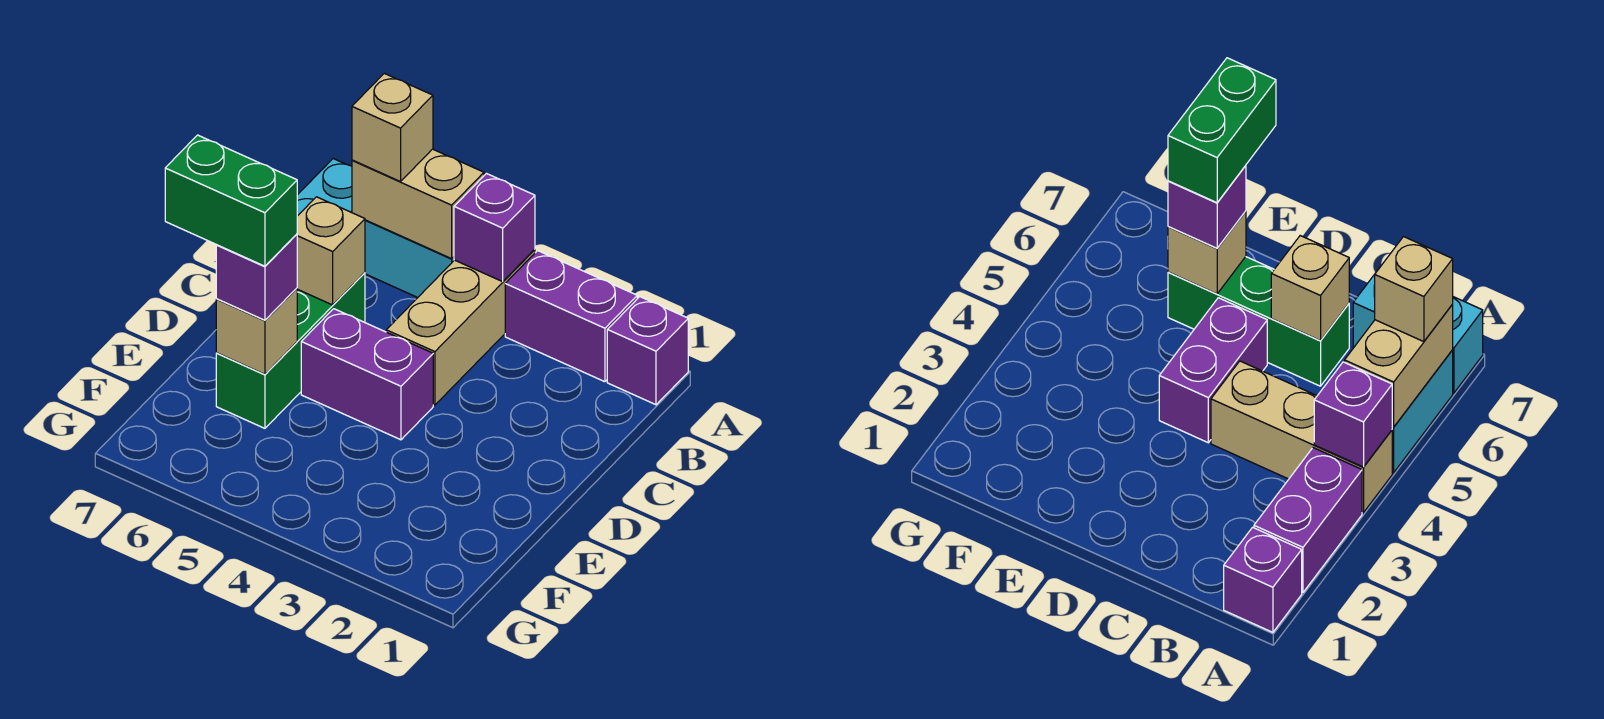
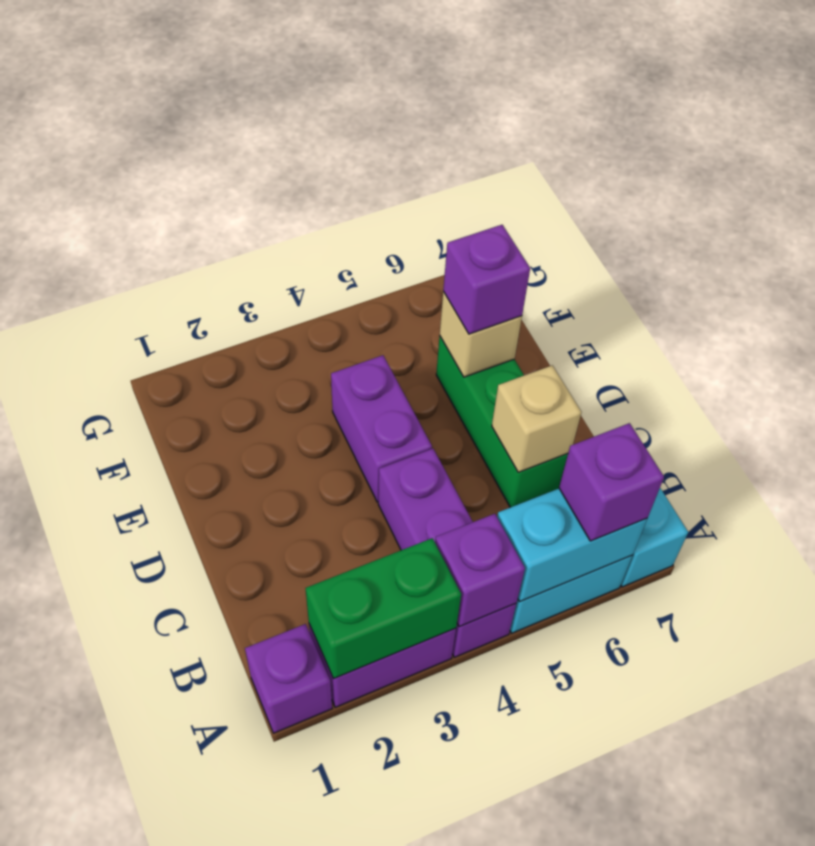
tan 1x3 brick [386,249,535,405] -> purple 1x3 brick [378,449,516,657]
tan 1x2 brick [352,149,484,259] -> cyan 1x2 brick [497,489,647,602]
tan 1x1 brick [352,73,433,182] -> purple 1x1 brick [559,423,664,541]
purple 1x2 brick [301,309,433,440] -> purple 1x2 brick turned to [331,355,432,502]
green 1x2 brick [165,135,297,266] -> green 1x2 brick moved to [306,538,461,679]

